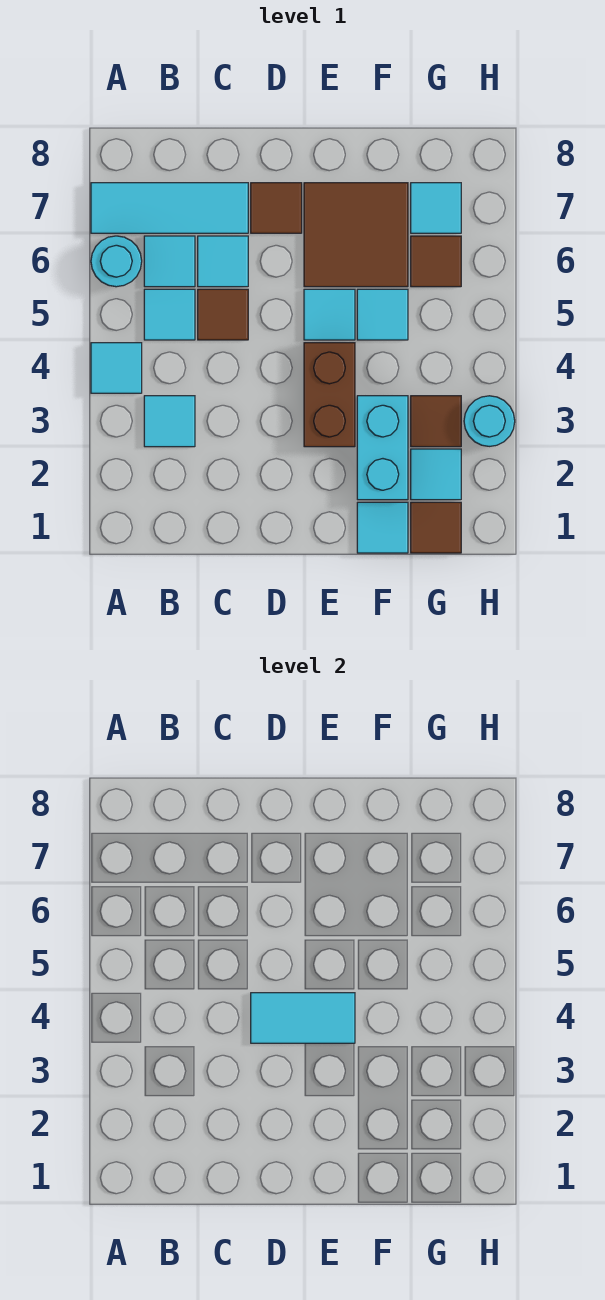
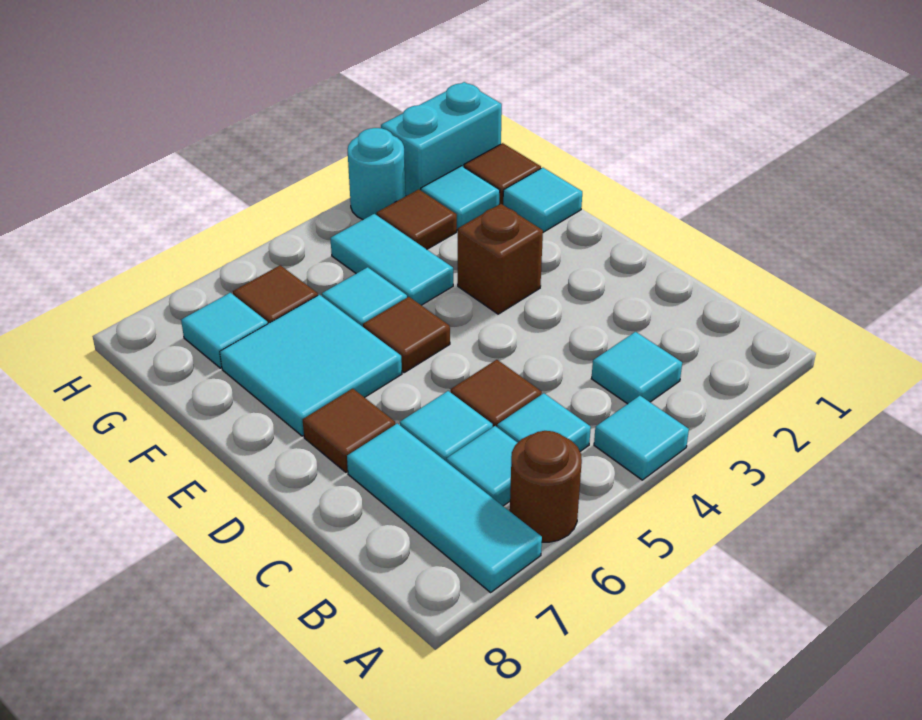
cyan 1x1 round brick [91,236,142,287] -> brown 1x1 round brick [510,431,582,542]
cyan 1x2 tile [251,993,355,1043] -> cyan 1x2 tile moved to [330,214,453,305]
brown 1x2 brick [304,343,355,447] -> brown 1x1 brick [458,204,543,314]
cyan 1x1 tile [304,289,355,340] -> brown 1x1 tile [363,297,450,372]
brown 2x2 tile [304,183,408,287] -> cyan 2x2 tile [220,295,402,436]
cyan 1x2 brick [357,396,408,500] -> cyan 1x2 brick moved to [381,82,502,196]

